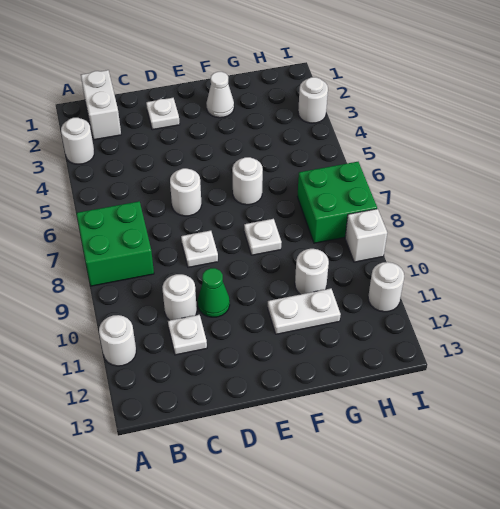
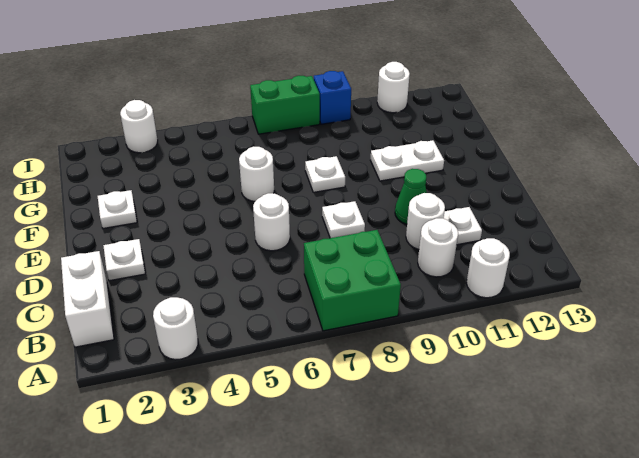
white 1x2 brick [81,70,121,140] -> white 1x2 brick turned to [61,251,114,347]
white 1x1 cone [206,72,234,118] -> white 1x1 plate [98,190,137,228]
white 1x2 plate [268,288,341,334] -> white 1x2 plate turned to [370,140,444,181]
white 1x1 round brick [295,249,329,294] -> white 1x1 round brick moved to [418,218,458,277]
green 2x2 brick [297,162,377,243] -> green 1x2 brick [250,76,320,134]
white 1x1 brick [345,209,387,262] -> blue 1x1 brick [314,71,351,124]

